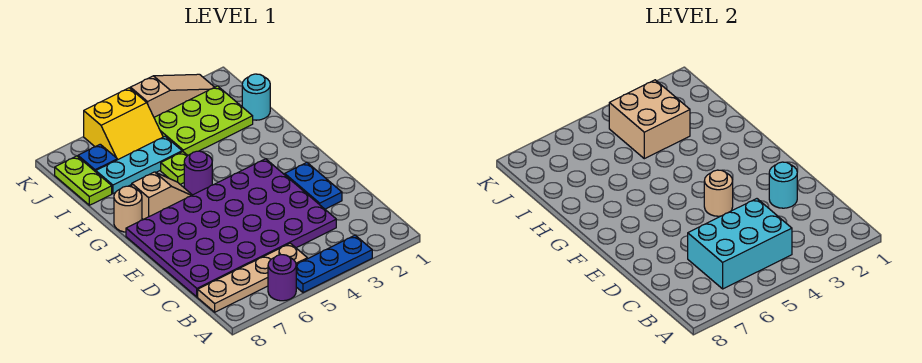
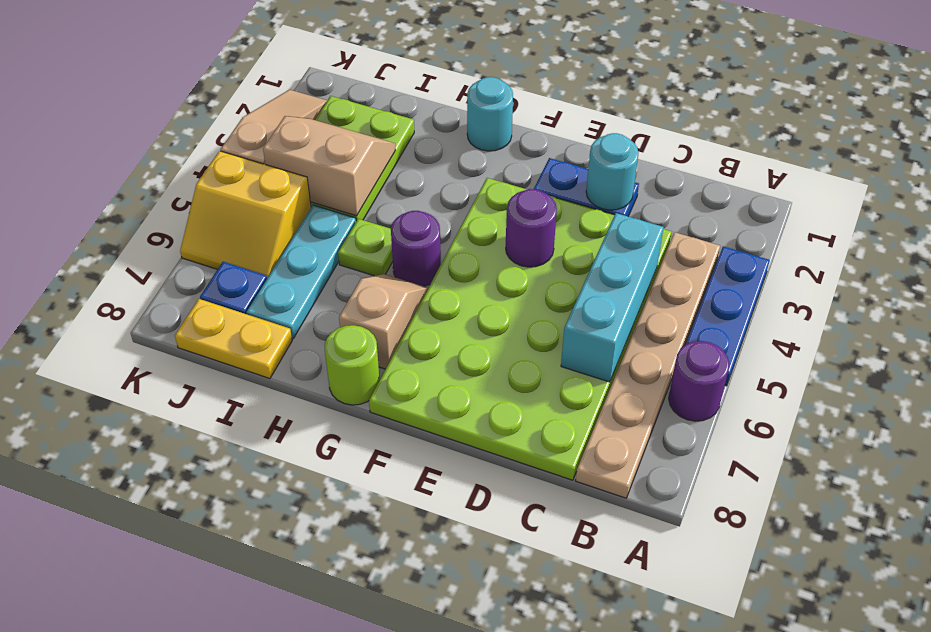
cyan 2x3 brick [688,199,792,289] -> cyan 1x3 brick [561,213,664,382]
tan 1x4 plate [198,243,307,312] -> tan 1x6 plate [576,232,720,498]
purple 4x6 plate [126,159,336,297] -> lime 4x6 plate [369,178,672,480]
tan 1x1 round brick [704,170,733,216] -> purple 1x1 round brick [506,189,557,267]
tan 1x1 round brick [114,186,142,232] -> lime 1x1 round brick [325,325,380,405]
cyan 1x1 round brick [242,74,270,120] -> cyan 1x1 round brick moved to [467,77,513,151]
tan 2x2 brick [609,80,690,159] -> tan 2x2 slope [263,116,395,216]
lime 1x2 plate [55,156,112,205] -> yellow 1x2 plate [175,299,292,379]
yellow 2x2 slope [84,88,163,160] -> yellow 2x2 slope turned to [180,151,311,278]

